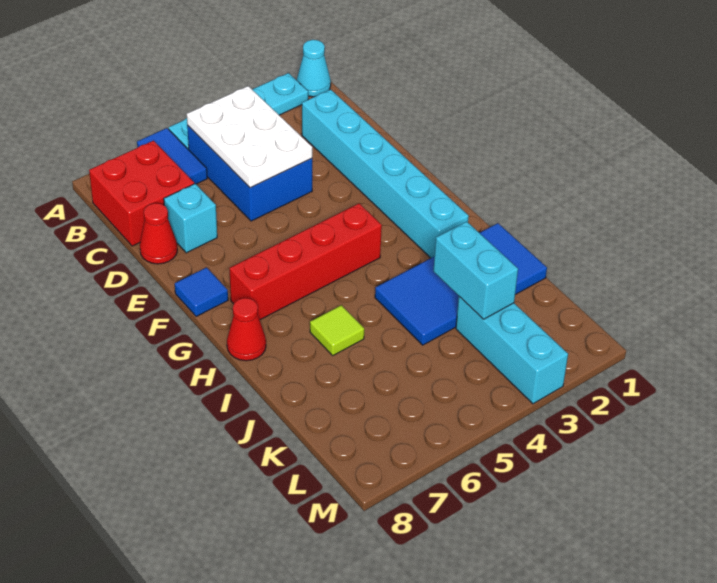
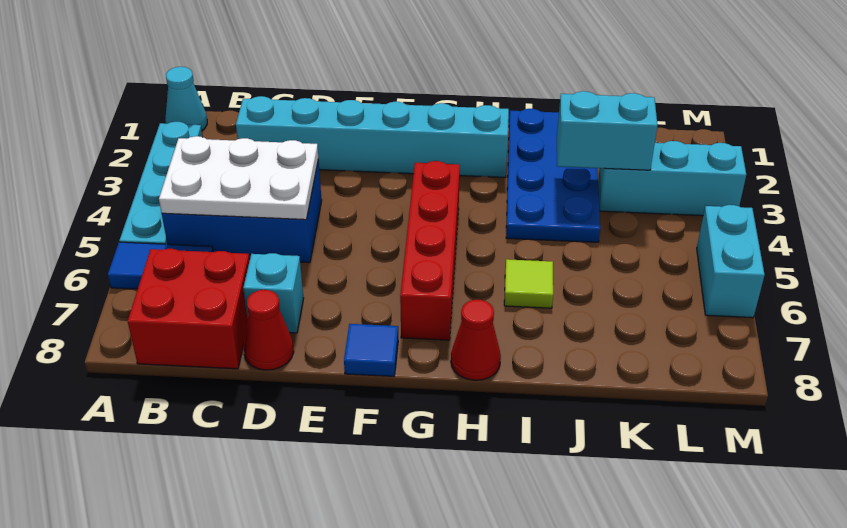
blue 2x4 tile [375,223,547,345] -> blue 2x4 plate [506,109,600,242]
none -> cyan 1x2 brick [697,205,765,318]

